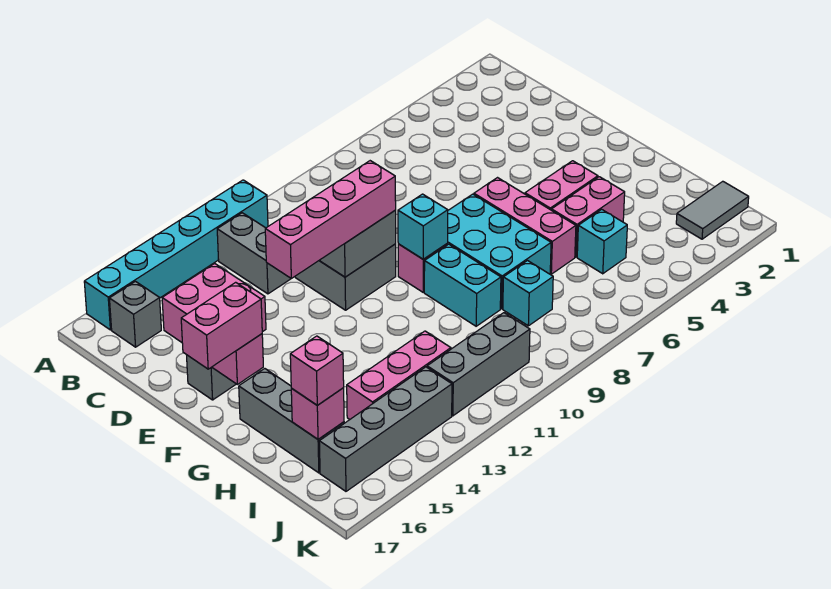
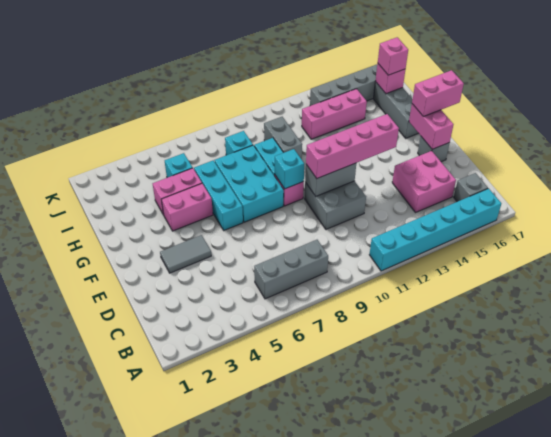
grey 1x2 brick [217,213,291,294] -> grey 1x2 brick moved to [264,117,302,159]
pink 1x3 brick [474,178,576,274] -> cyan 1x3 brick [194,161,243,230]
grey 1x2 tile [676,181,749,239] -> grey 1x2 tile moved to [160,235,211,273]
grey 1x3 brick [427,313,530,416] -> grey 1x3 brick moved to [254,240,328,299]

